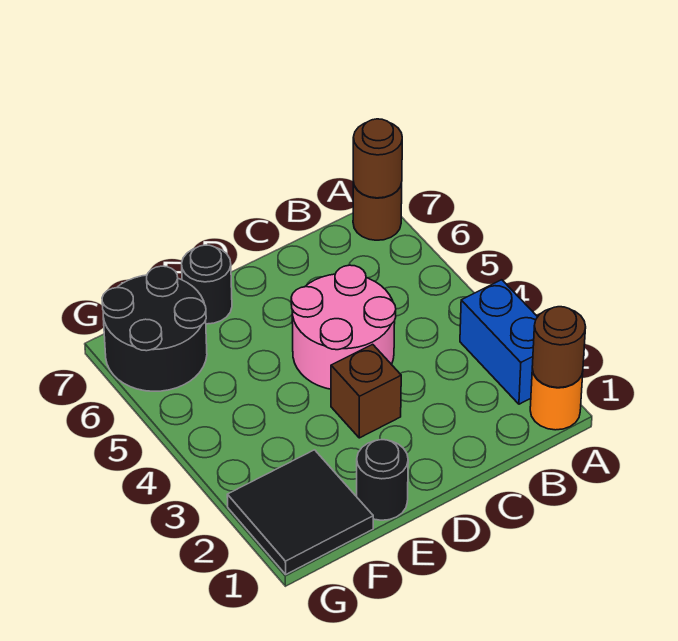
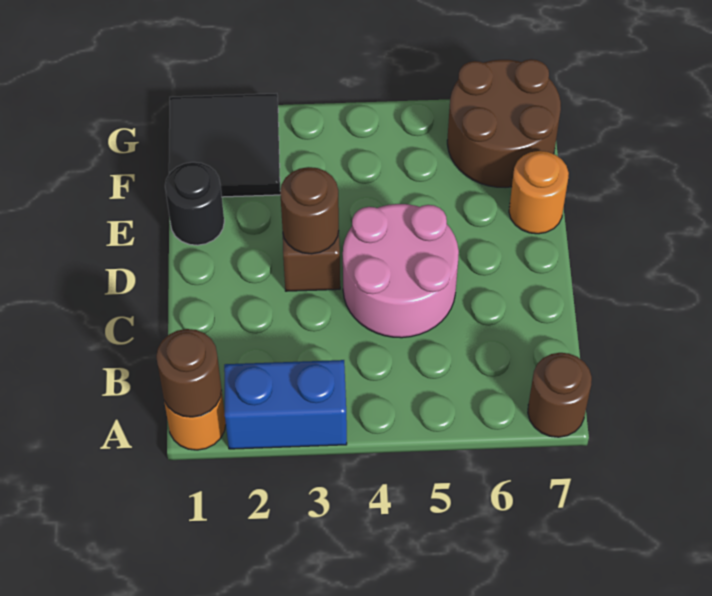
brown 1x1 round brick [353,119,402,198] -> brown 1x1 round brick moved to [280,167,339,254]
black 1x1 round brick [182,245,232,324] -> orange 1x1 round brick [509,151,569,234]
black 2x2 round brick [102,266,207,391] -> brown 2x2 round brick [447,59,561,188]

